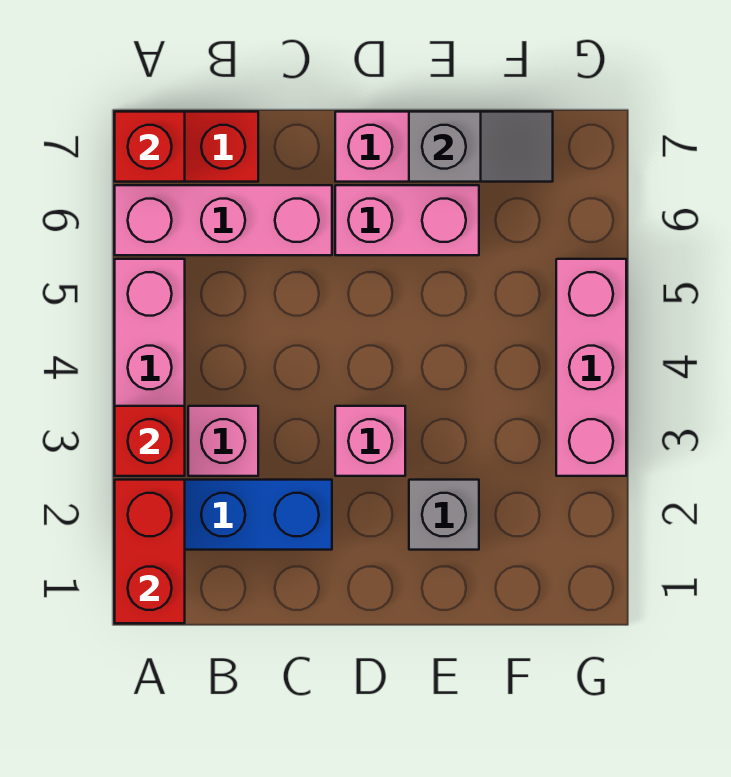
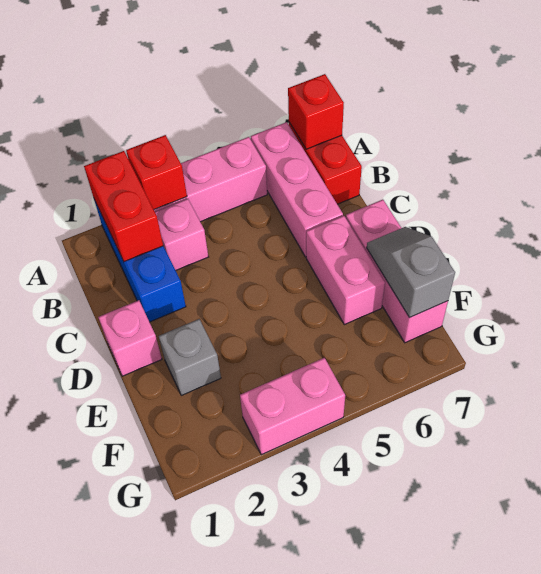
red 1x2 brick [115,480,185,623] -> red 1x2 brick turned to [84,151,163,262]
pink 1x1 brick [335,406,405,476] -> pink 1x1 brick moved to [98,300,162,376]
grey 1x2 slope [409,112,553,182] -> grey 1x2 slope turned to [367,227,455,318]
pink 1x3 brick [556,259,626,476] -> pink 1x2 brick [240,358,345,455]

